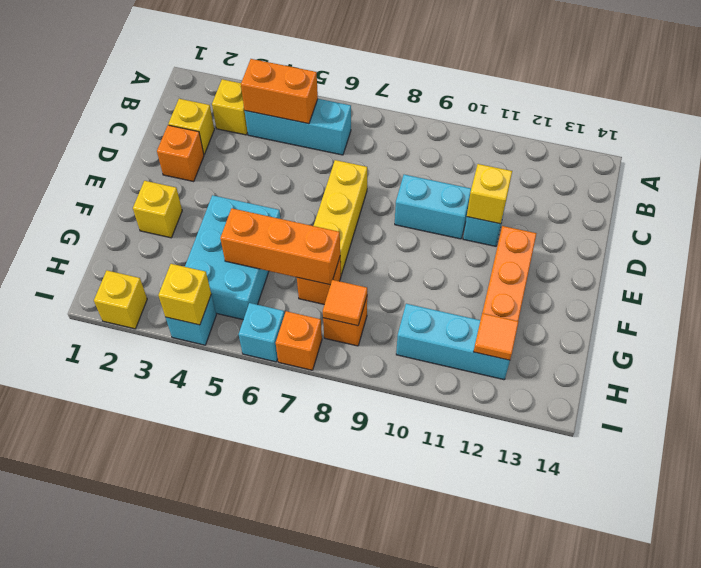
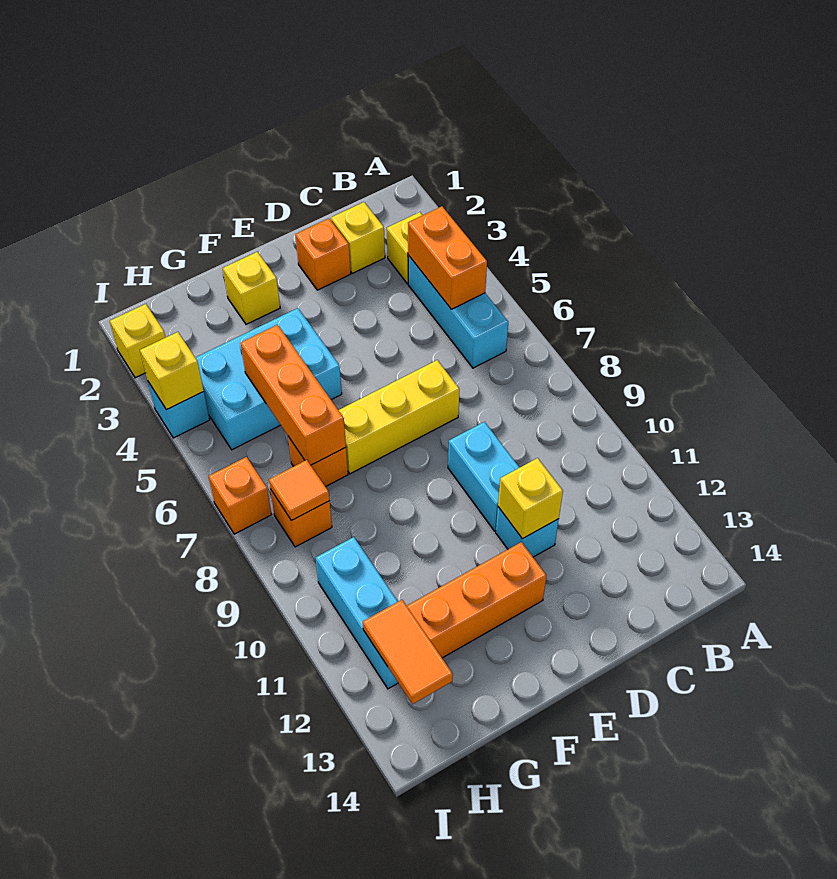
orange 1x1 tile [474,313,519,360] -> orange 1x2 tile [363,600,453,704]
cyan 1x1 brick [239,303,284,362] -> none

